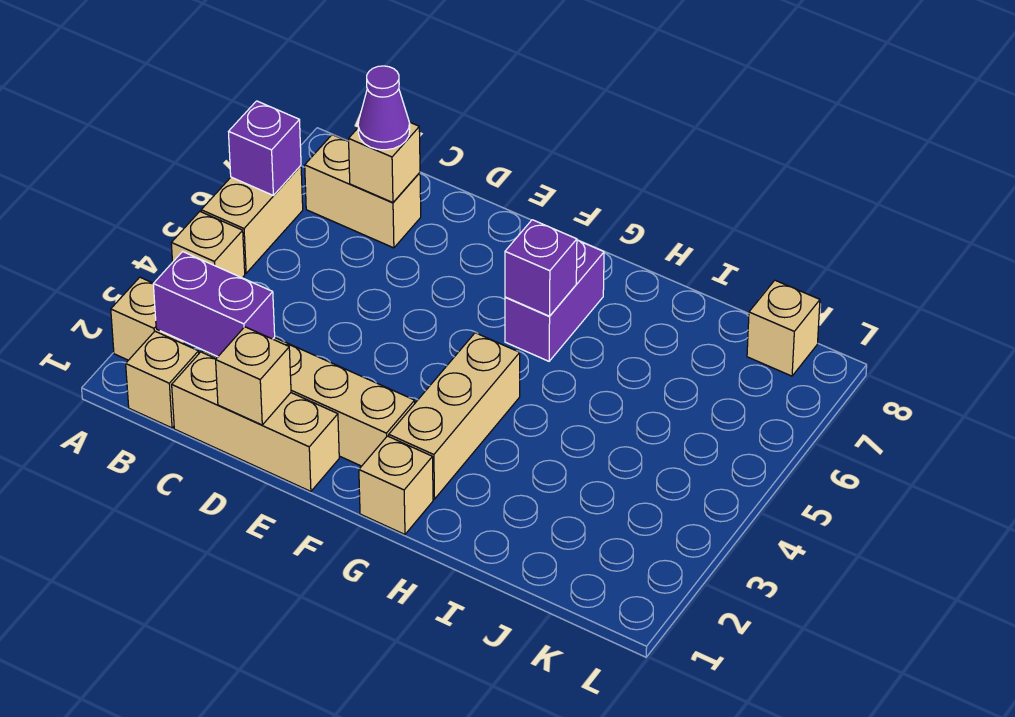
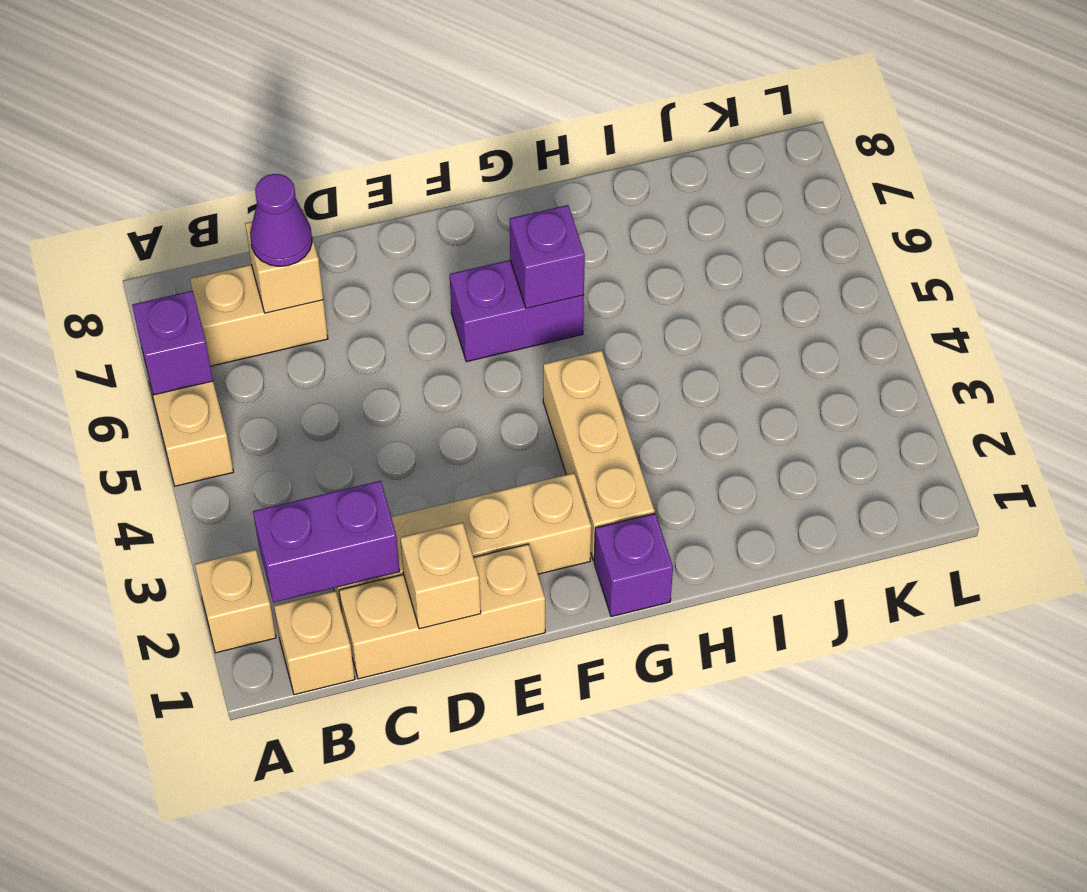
tan 1x1 brick [171,212,245,278] -> none
tan 1x1 brick [359,436,433,534] -> purple 1x1 brick [594,513,673,617]
purple 1x2 brick [505,240,604,361] -> purple 1x2 brick turned to [450,260,584,362]
tan 1x1 brick [747,280,820,376] -> none

